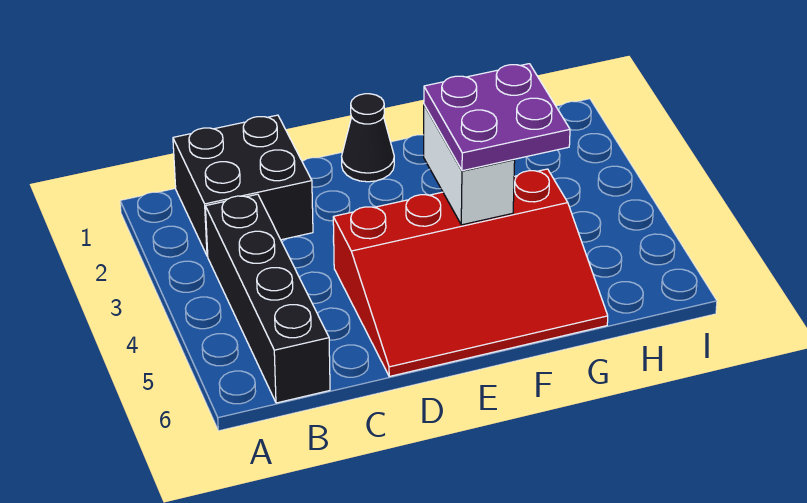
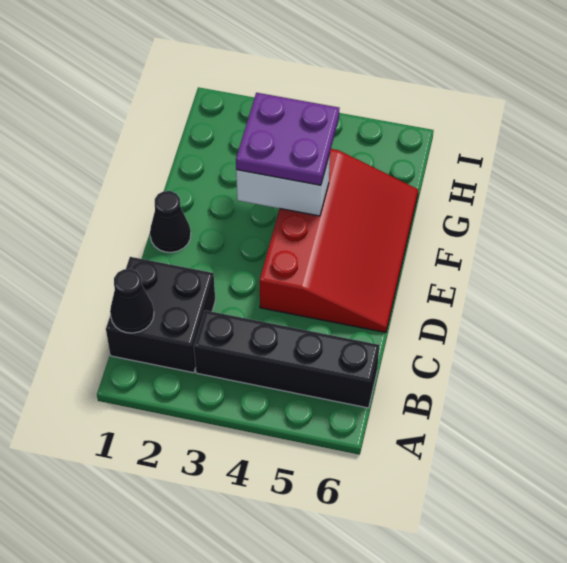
none -> black 1x1 cone [110,269,154,333]

